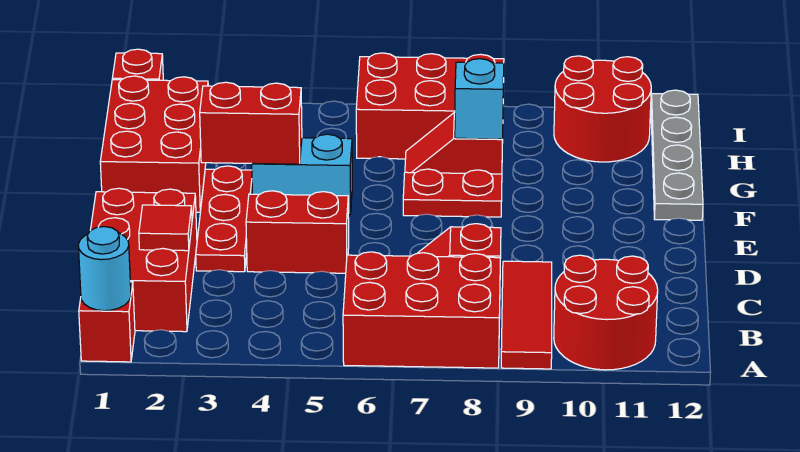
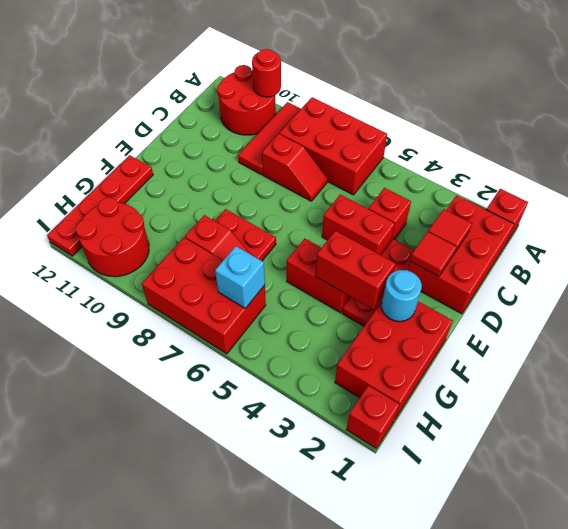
cyan 1x1 round brick [78,227,131,311] -> cyan 1x1 round brick moved to [382,270,422,322]
none -> red 1x1 round brick [252,49,281,97]
none -> red 1x1 brick [369,188,411,241]
none -> red 1x1 tile [410,232,456,277]
cyan 1x2 brick [252,134,352,215] -> red 1x2 brick [287,238,351,313]
grey 1x4 plate [651,90,703,220] -> red 1x4 plate [47,155,153,256]
cyan 1x1 brick [455,59,504,139] -> cyan 1x1 brick moved to [215,246,265,308]

